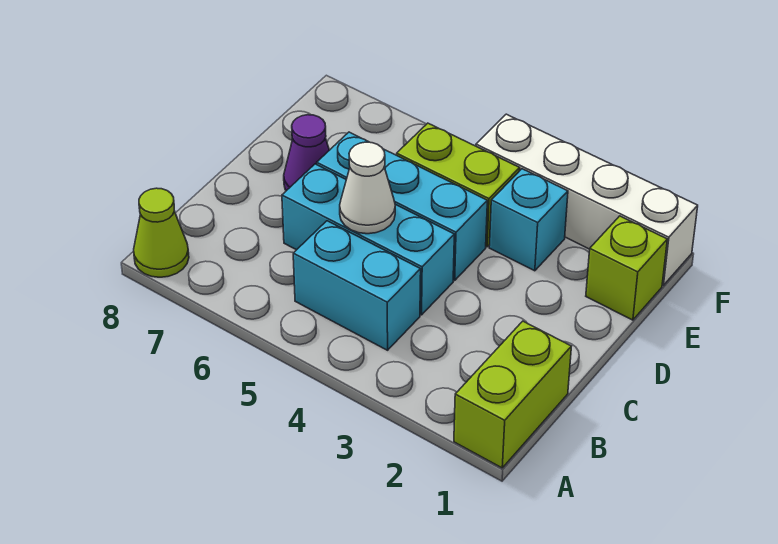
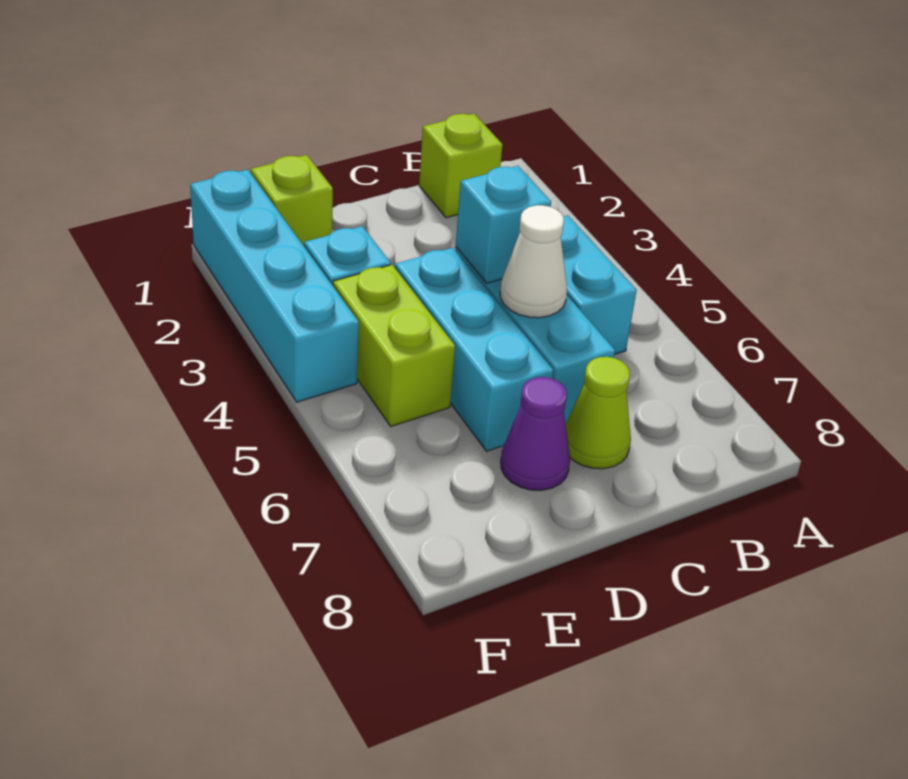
lime 1x2 brick [454,321,571,468] -> lime 1x1 brick [419,114,503,218]
lime 1x1 cone [134,188,189,277] -> lime 1x1 cone moved to [566,357,631,469]
none -> cyan 1x1 brick [456,166,551,283]
white 1x4 brick [476,114,698,285] -> cyan 1x4 brick [190,170,359,402]

